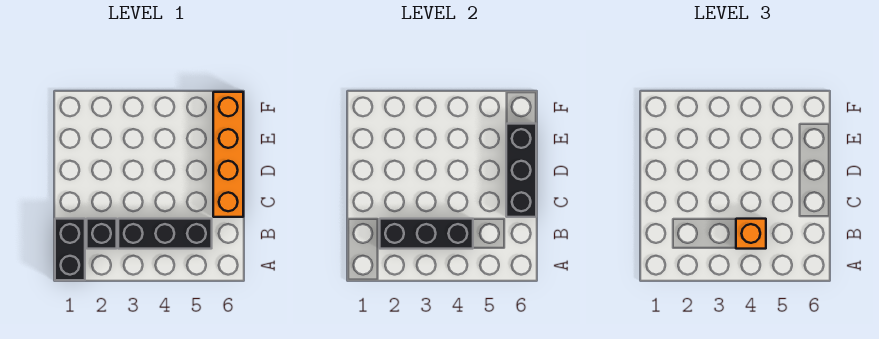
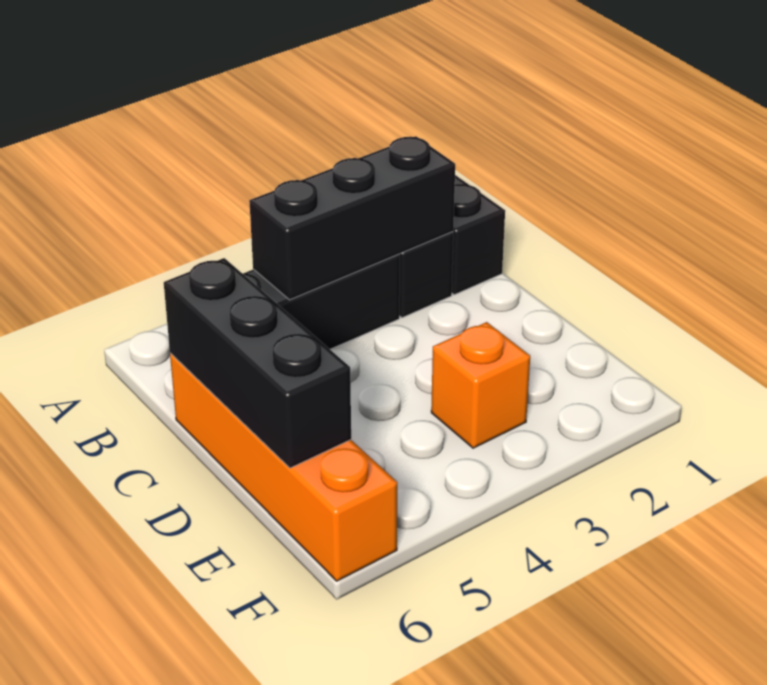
orange 1x1 brick [736,219,766,249] -> orange 1x1 brick moved to [431,322,530,448]

